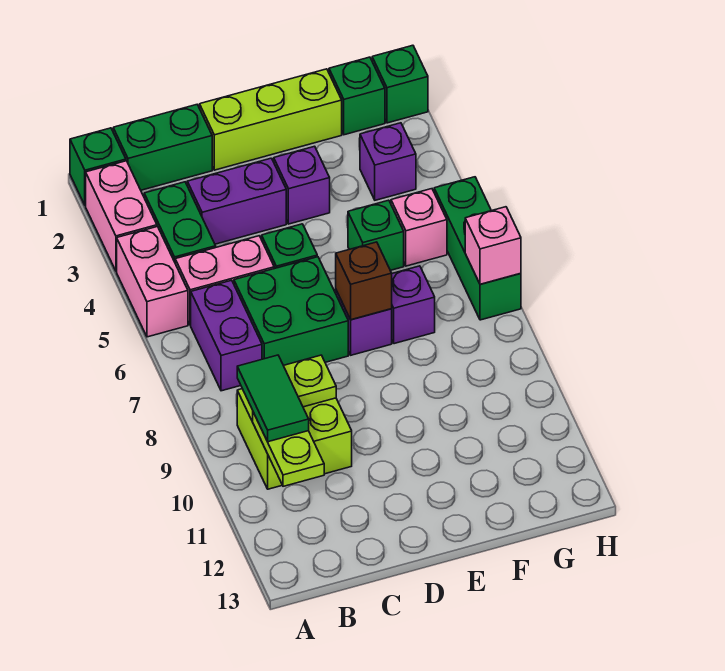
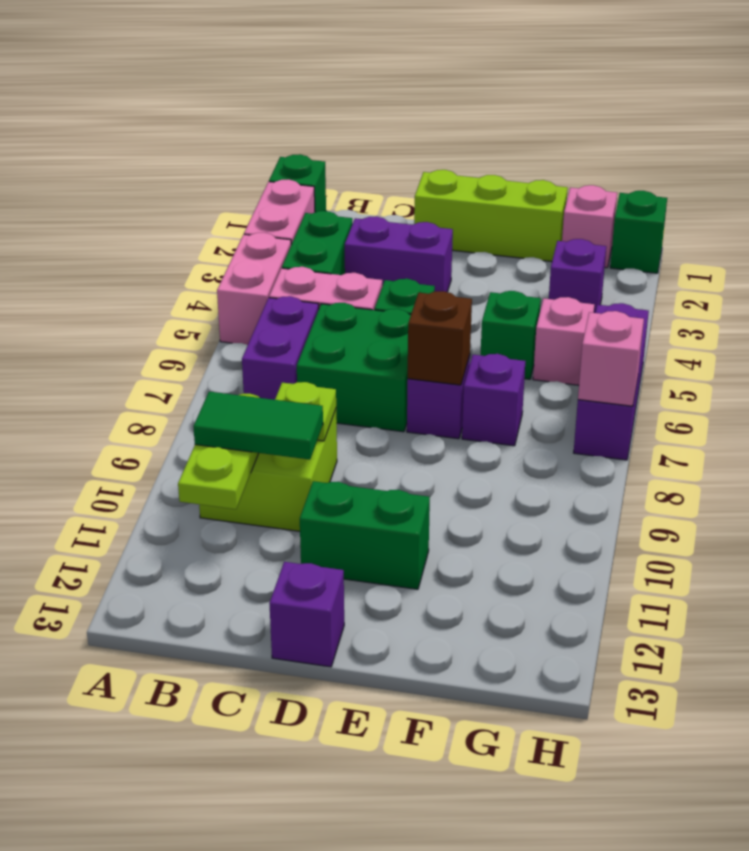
green 1x2 brick [113,105,212,190] -> green 1x2 brick moved to [300,481,430,589]
green 1x2 tile [237,355,309,442] -> green 1x2 tile turned to [193,392,323,460]
purple 1x1 brick [274,146,330,224] -> purple 1x1 brick moved to [269,562,344,667]
green 1x1 brick [329,57,385,135] -> pink 1x1 brick [562,185,617,268]
green 1x3 brick [434,177,521,320] -> purple 1x3 brick [574,303,649,460]

